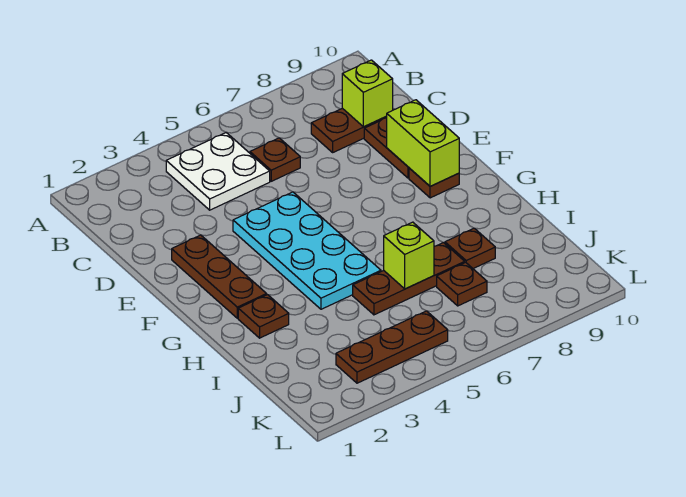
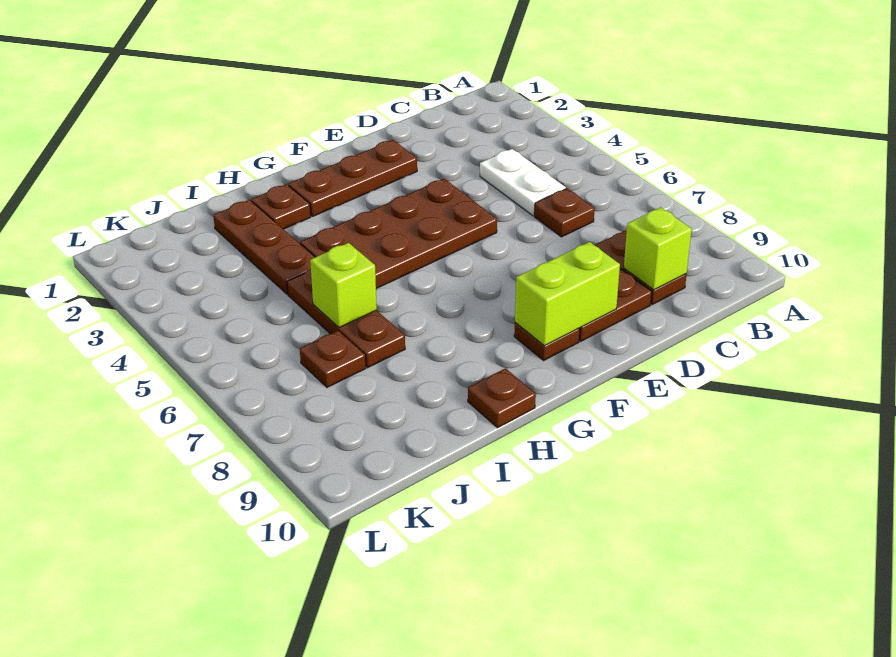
white 2x2 plate [166,133,270,210] -> white 1x2 plate [480,149,566,216]
cyan 2x4 plate [233,192,381,309] -> brown 2x4 plate [300,179,497,289]
brown 1x1 plate [445,228,495,269] -> brown 1x1 plate moved to [468,368,536,428]
brown 1x3 plate [336,311,448,383] -> brown 1x3 plate moved to [213,200,315,294]

